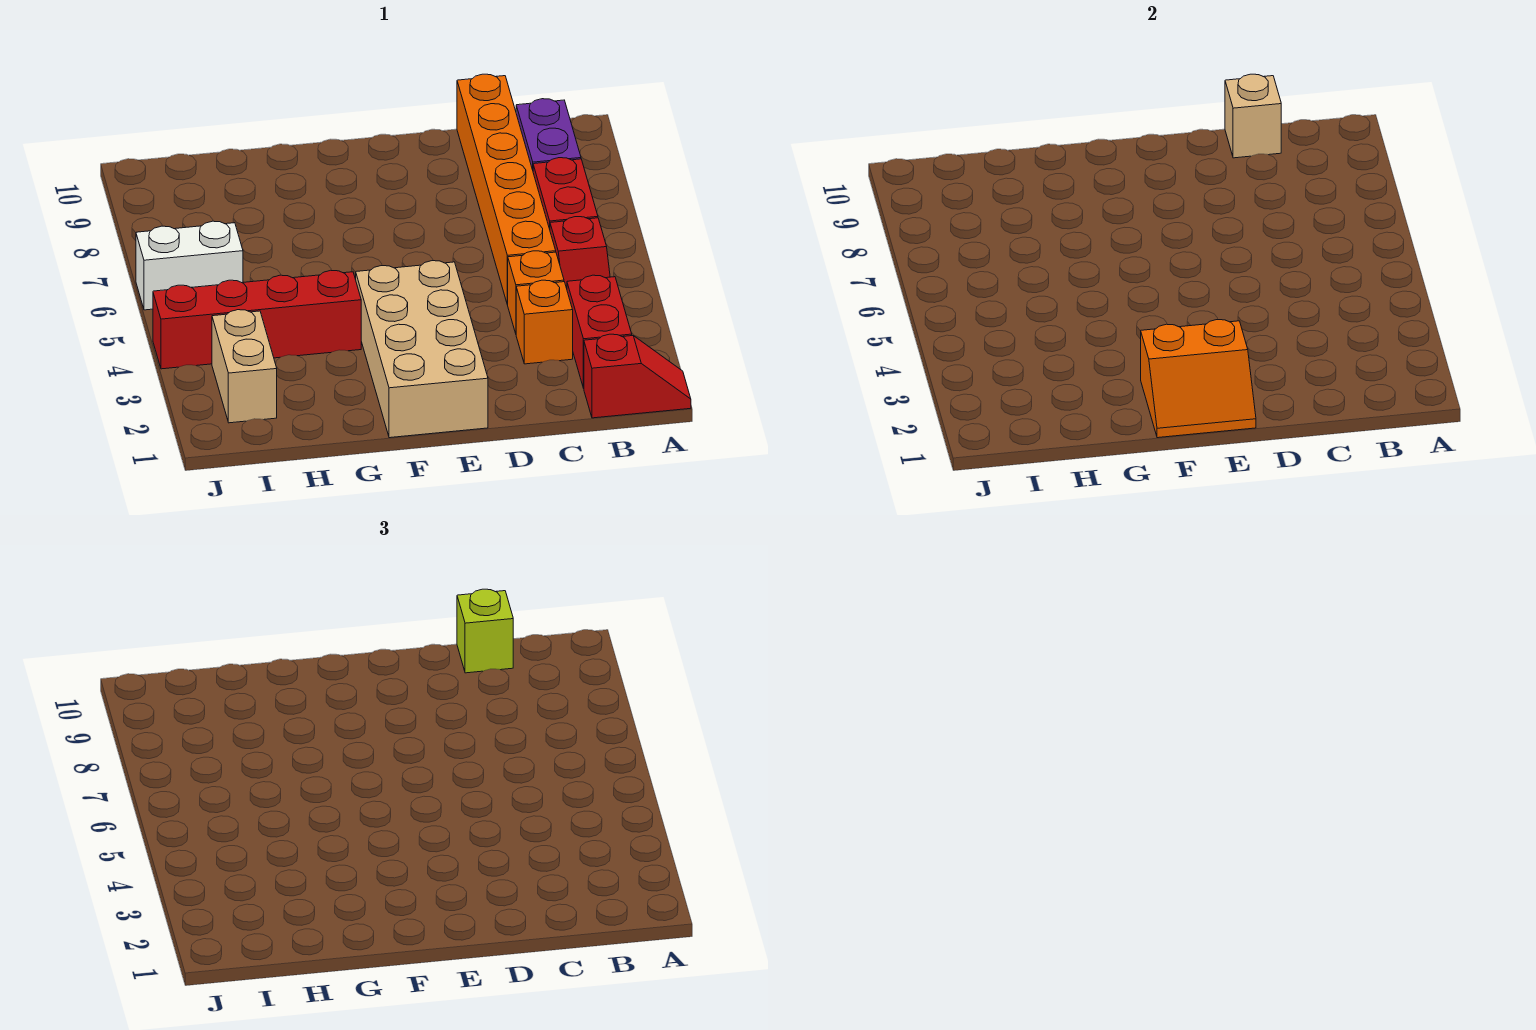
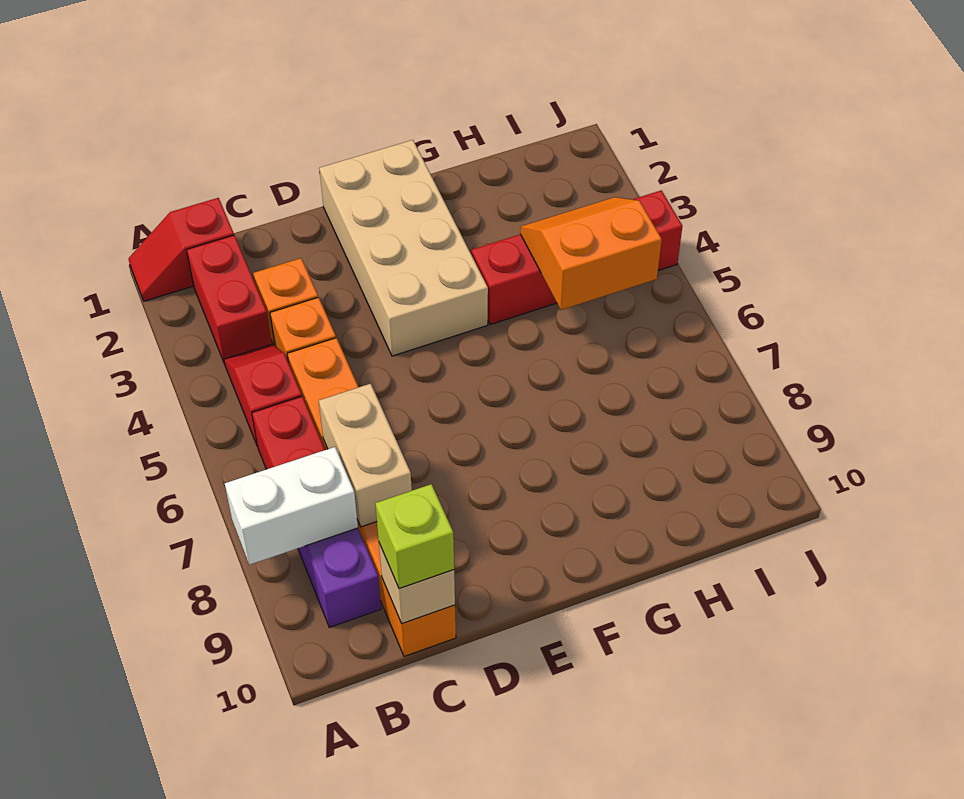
orange 2x2 slope [1141,320,1256,438] -> orange 2x2 slope moved to [520,197,662,310]
tan 1x2 brick [212,310,277,423] -> tan 1x2 brick moved to [319,384,412,527]
white 1x2 brick [136,221,243,310] -> white 1x2 brick moved to [225,447,358,565]

